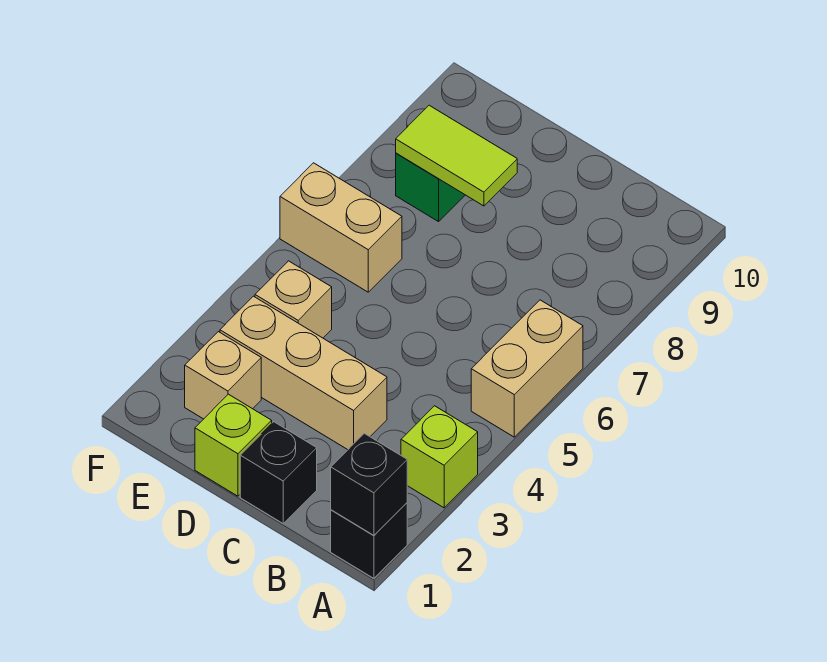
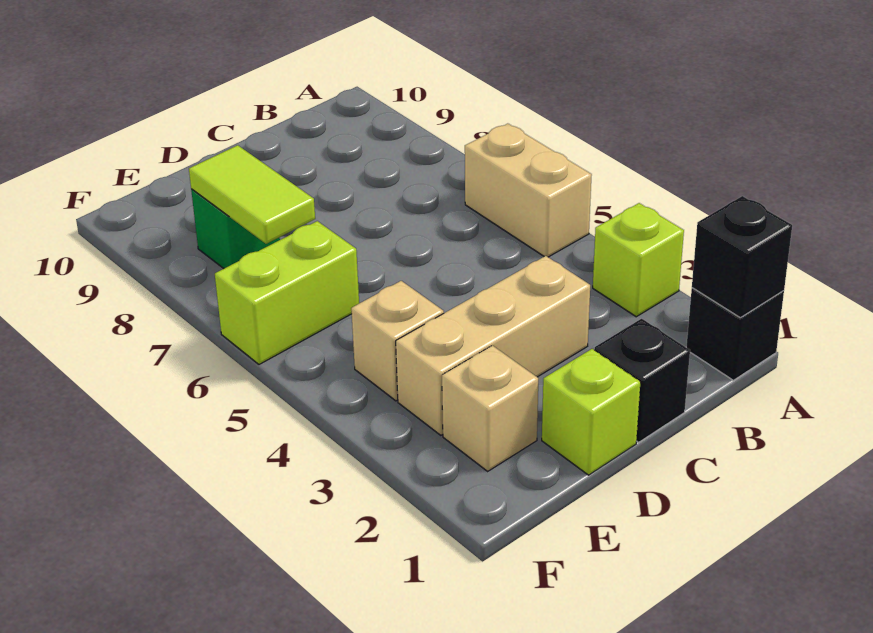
lime 1x2 tile [396,105,517,206] -> lime 1x2 tile turned to [189,145,315,244]
tan 1x2 brick [280,163,402,292] -> lime 1x2 brick [215,221,359,364]

